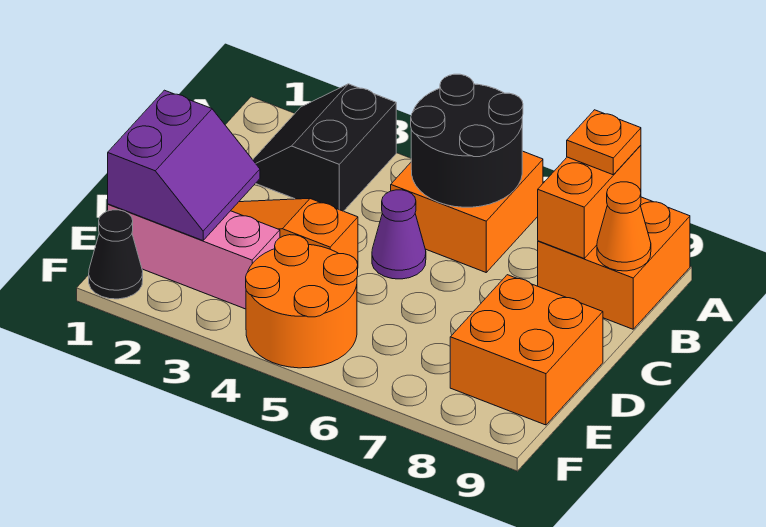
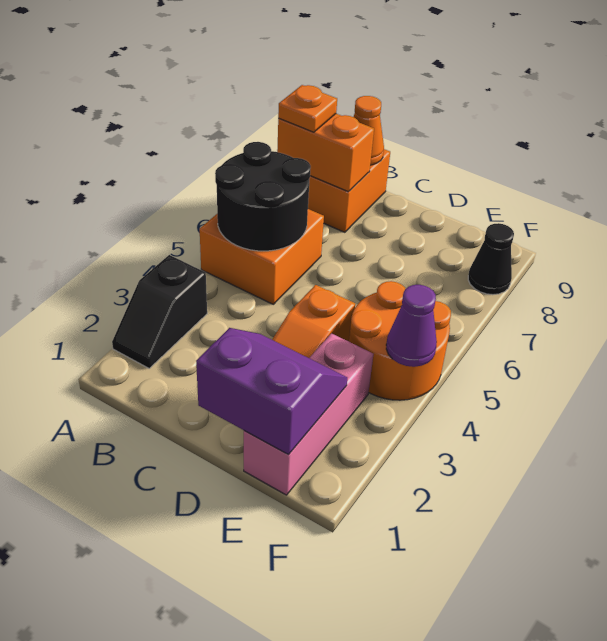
black 2x2 slope [253,84,396,211] -> black 1x2 slope [112,255,207,368]
purple 1x1 cone [372,190,426,279] -> purple 1x1 cone moved to [386,285,437,367]
orange 2x2 brick [450,275,603,425] -> none
black 1x1 cone [89,210,143,299] -> black 1x1 cone moved to [468,223,514,295]

